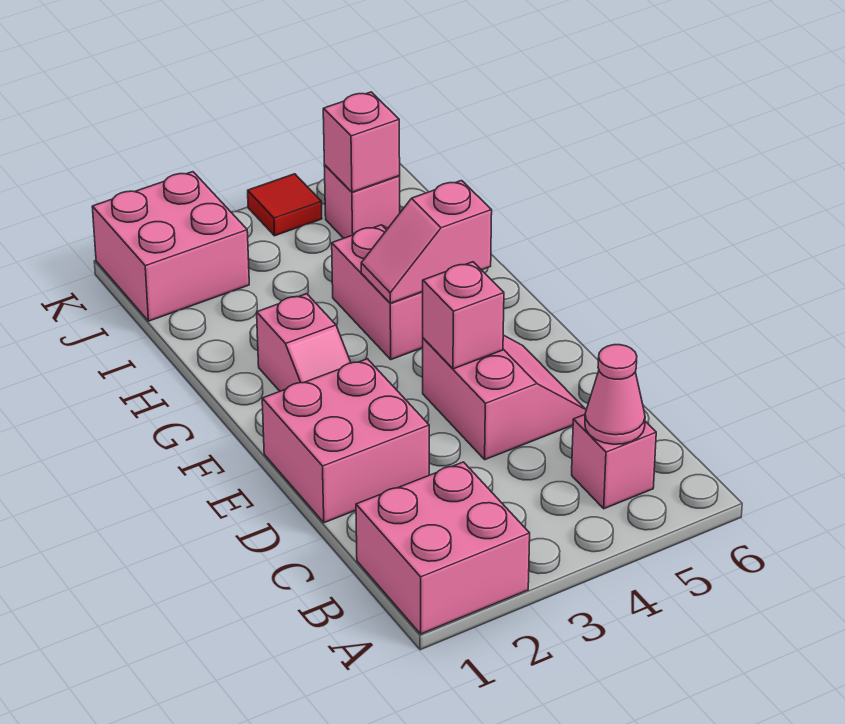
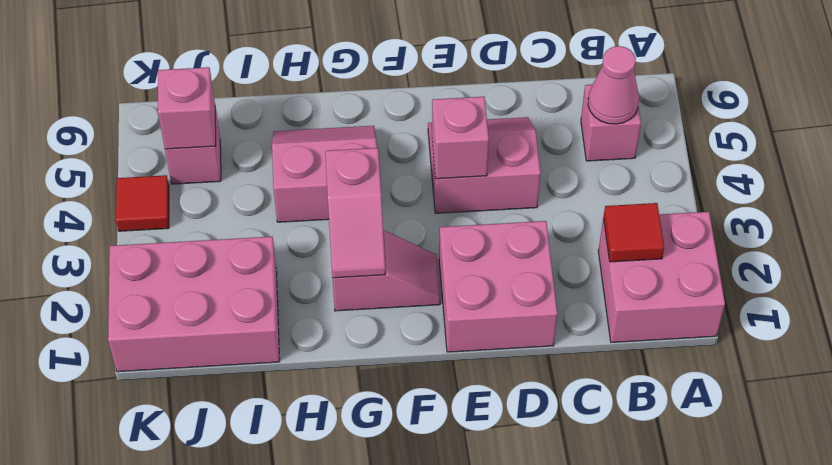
none -> red 1x1 tile [603,203,664,262]
pink 1x2 slope [361,181,492,303] -> pink 1x2 slope moved to [325,148,385,278]
pink 2x2 brick [92,172,249,321] -> pink 2x3 brick [108,237,280,372]

